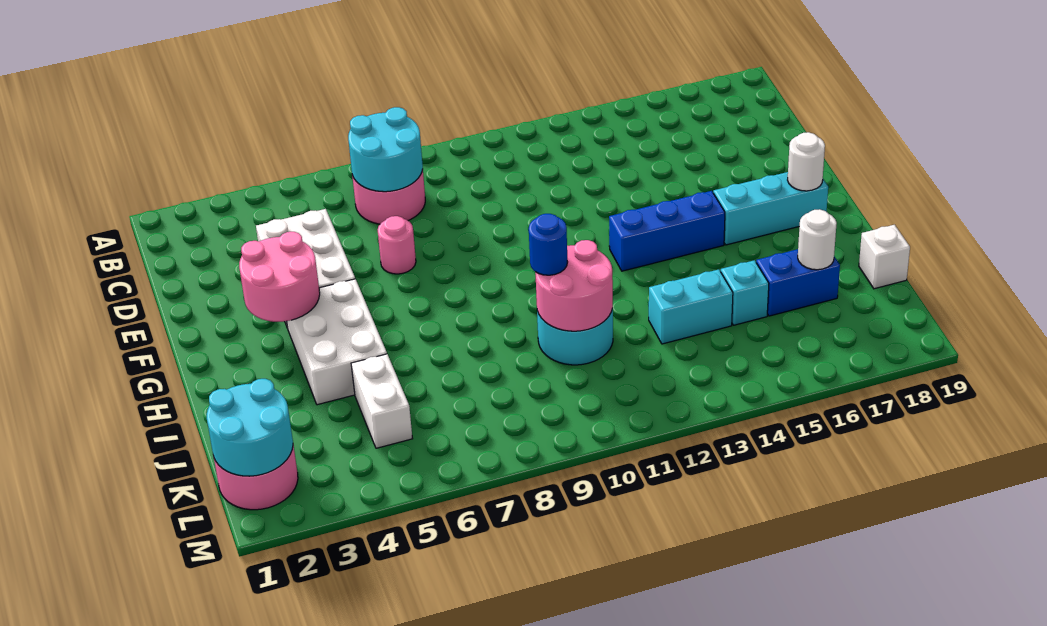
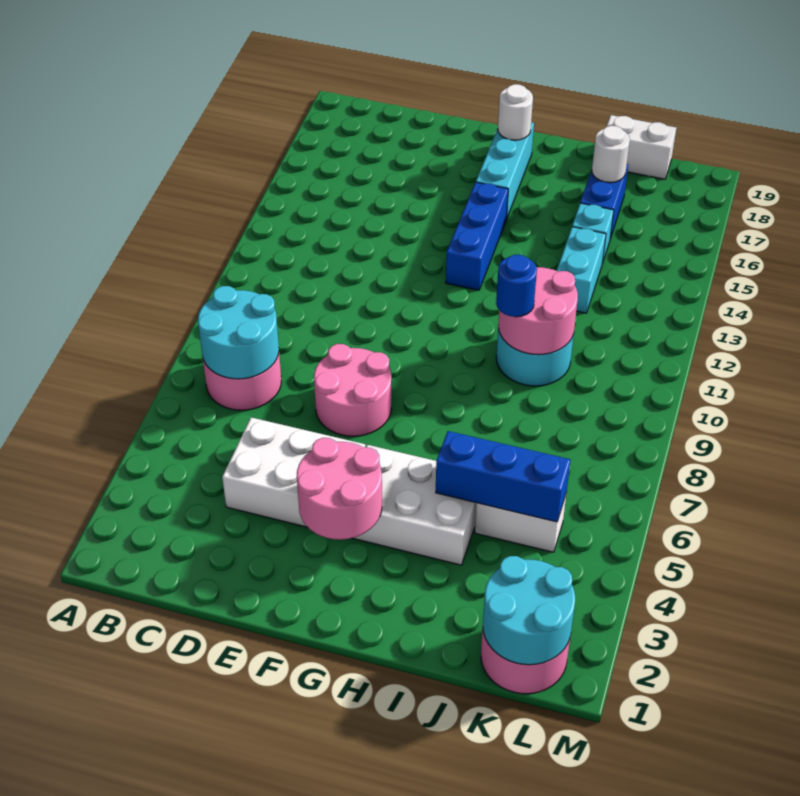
pink 1x1 round brick [378,216,416,274] -> pink 2x2 round brick [314,344,392,436]
none -> blue 1x3 brick [436,431,570,522]
white 1x1 brick [859,225,910,289] -> white 1x2 brick [607,115,676,179]

